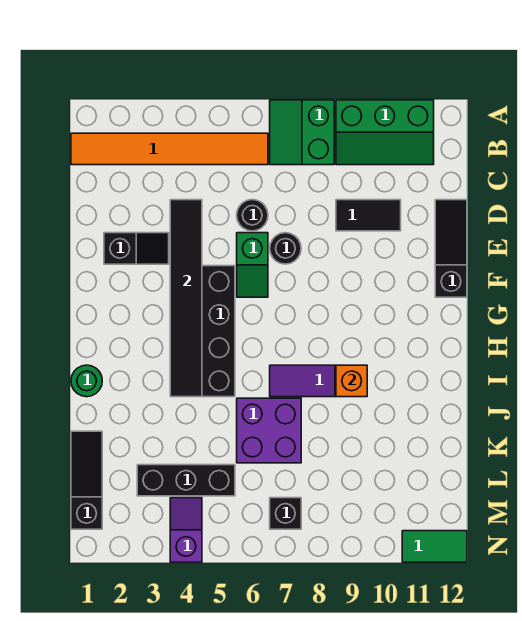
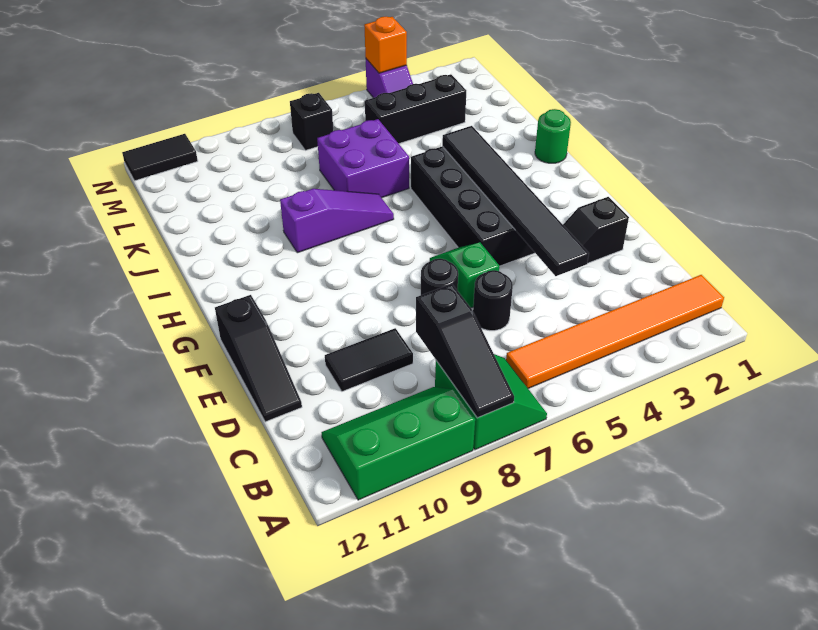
orange 1x1 brick [336,365,367,397] -> orange 1x1 brick moved to [364,17,407,73]
black 1x3 slope [71,431,102,529] -> black 1x3 slope moved to [416,284,514,418]
green 1x2 tile [402,531,467,562] -> black 1x2 tile [122,134,198,181]

